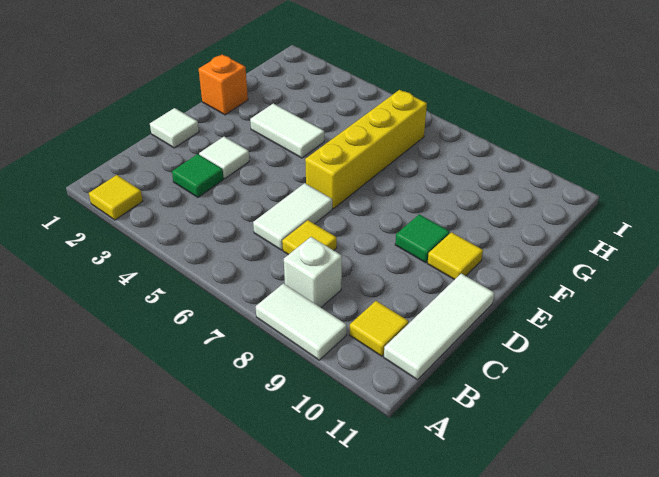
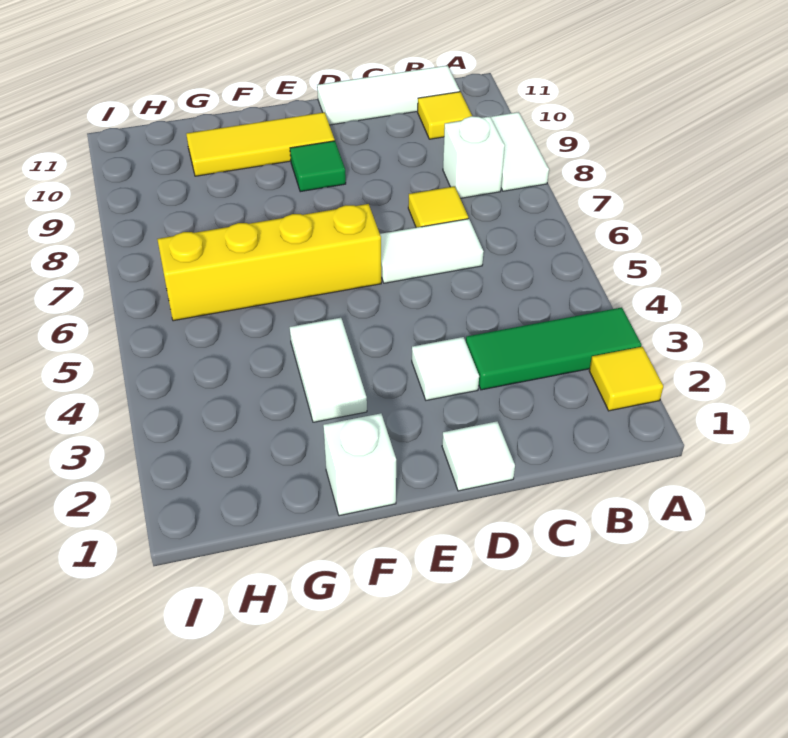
green 1x1 tile [172,154,224,197] -> green 1x3 tile [466,307,641,390]
yellow 1x1 tile [427,232,483,280] -> yellow 1x3 tile [186,112,335,176]
orange 1x1 brick [199,55,248,115] -> white 1x1 brick [323,413,396,516]

